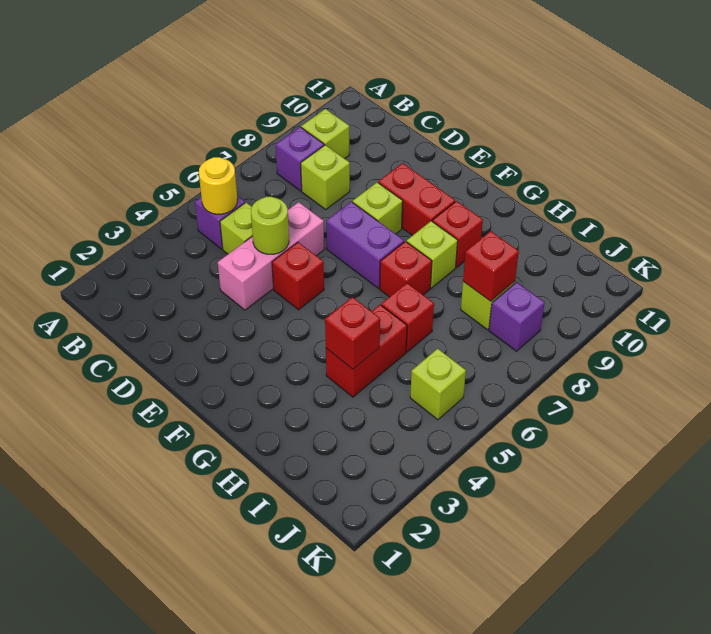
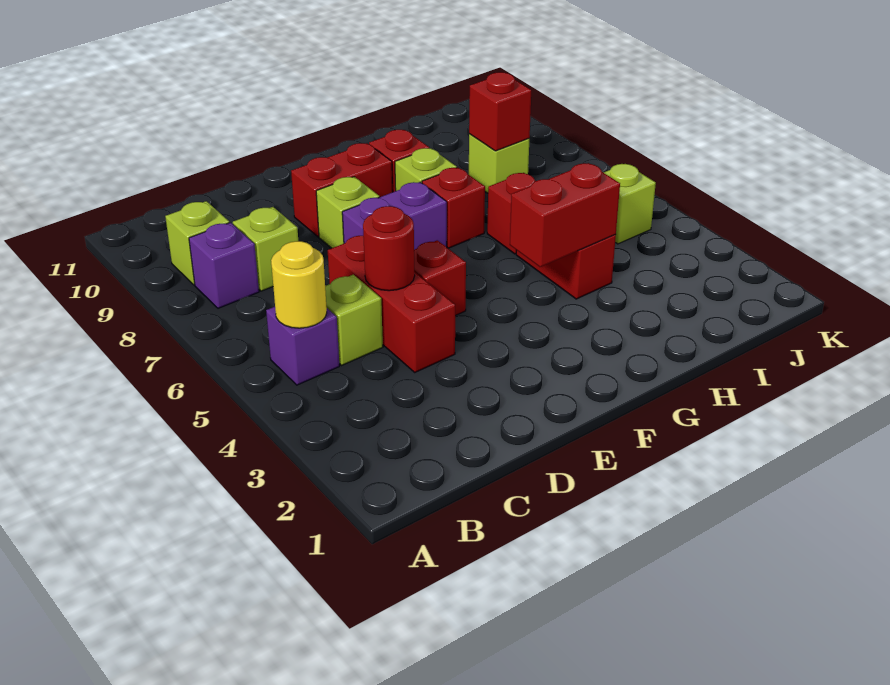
pink 1x3 brick [218,202,324,310] -> red 1x3 brick [328,236,455,372]
lime 1x1 round brick [251,197,289,254] -> red 1x1 round brick [363,206,415,291]
red 1x1 brick [325,297,380,369] -> red 1x2 brick [510,163,620,267]
purple 1x1 brick [489,282,545,351] -> none

